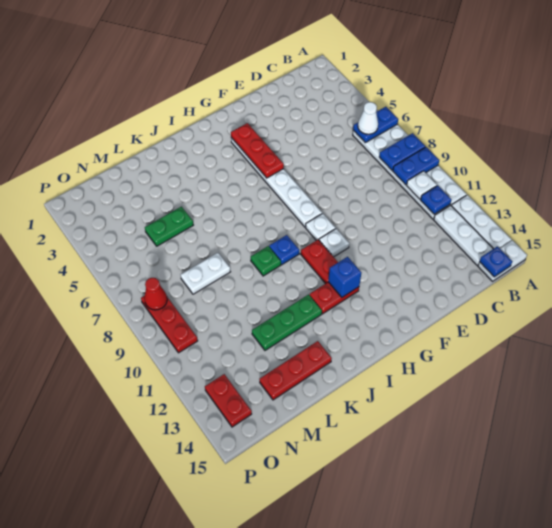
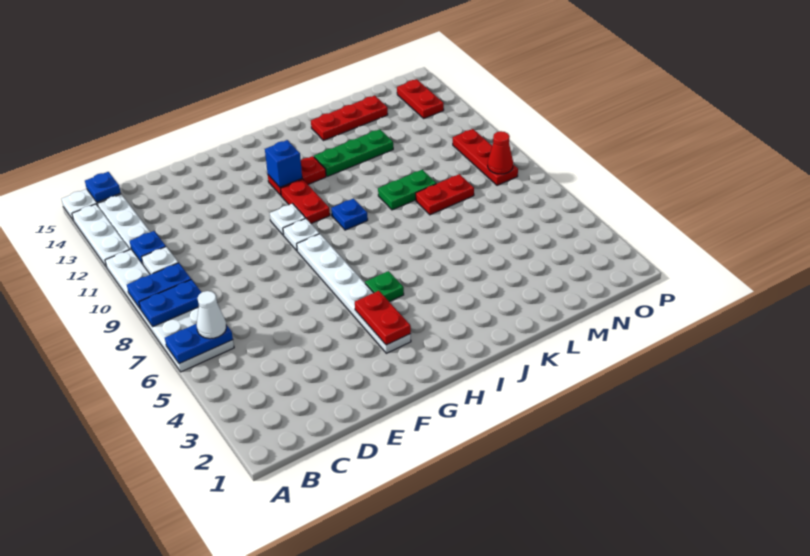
red 1x3 plate [231,123,284,178] -> red 1x2 plate [355,291,411,345]
green 1x1 plate [251,246,281,276] -> green 1x1 plate moved to [365,271,404,302]
green 1x2 plate [145,207,193,246] -> green 1x2 plate moved to [378,170,436,210]
white 1x2 plate [181,253,230,294] -> red 1x2 plate [416,174,474,215]

